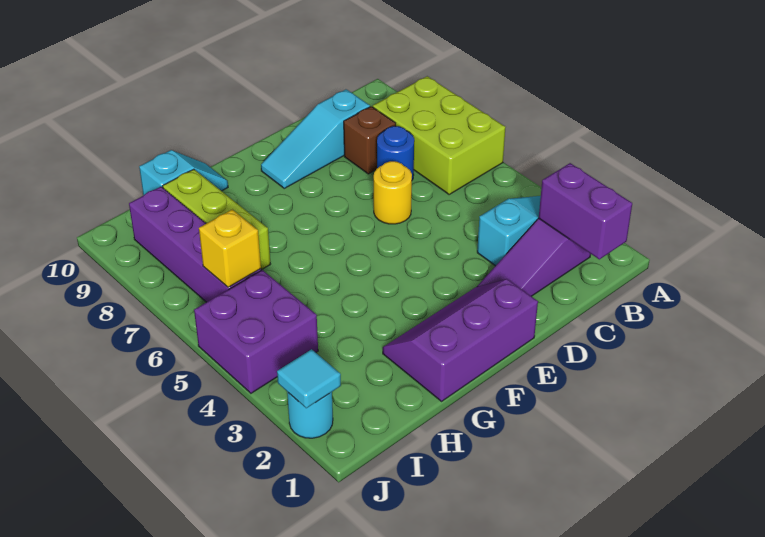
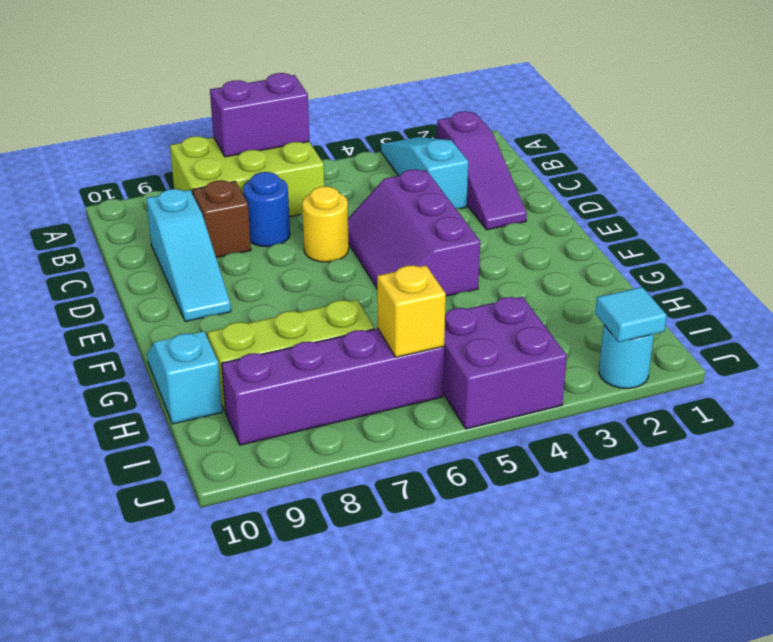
purple 1x2 brick [539,163,632,259] -> purple 1x2 brick moved to [210,73,309,157]
purple 2x3 slope [383,279,538,401] -> purple 2x3 slope moved to [348,169,480,296]

